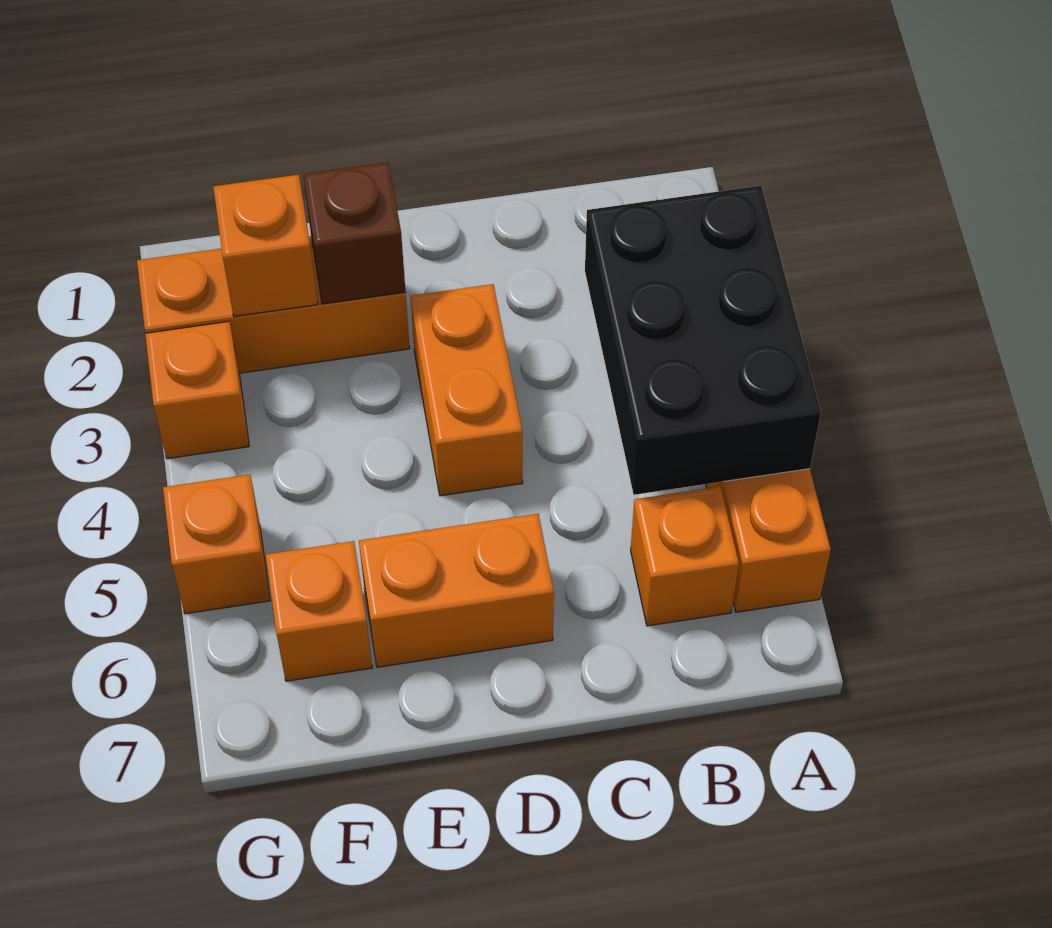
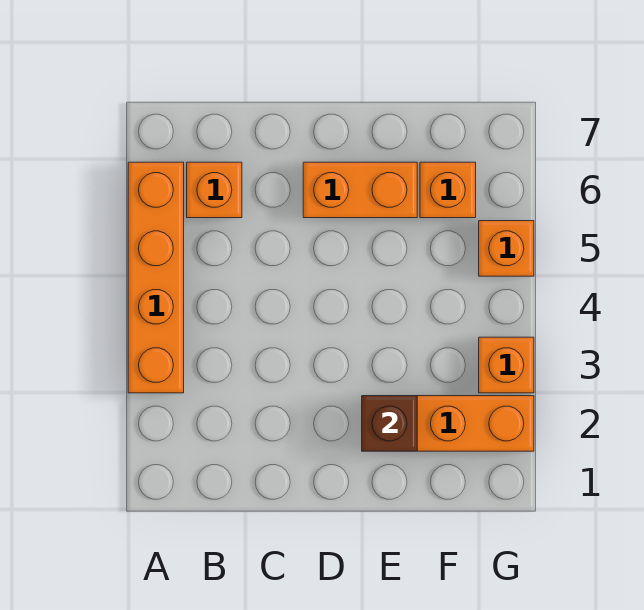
black 2x3 brick [585,186,821,495] -> none
orange 1x2 brick [410,284,523,496] -> none
orange 1x1 brick [213,175,318,317] -> none

